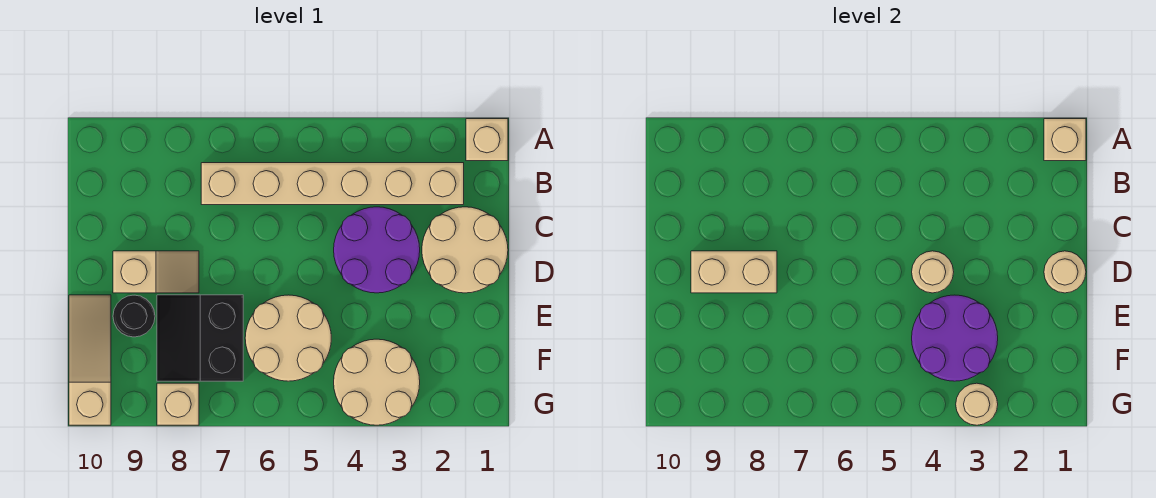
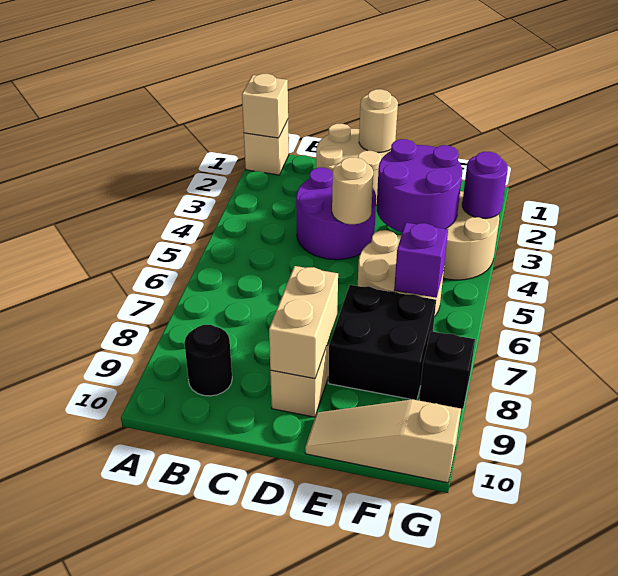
tan 1x6 brick [201,163,464,205] -> none
black 2x2 slope [157,295,243,381] -> black 2x2 brick [328,285,436,400]
black 1x1 round brick [113,295,155,337] -> black 1x1 round brick moved to [184,325,232,396]
none -> purple 1x1 brick [394,223,448,298]
tan 1x1 round brick [956,383,998,425] -> purple 1x1 round brick [462,152,508,219]
tan 1x1 brick [157,383,199,425] -> black 1x1 brick [419,331,475,409]

